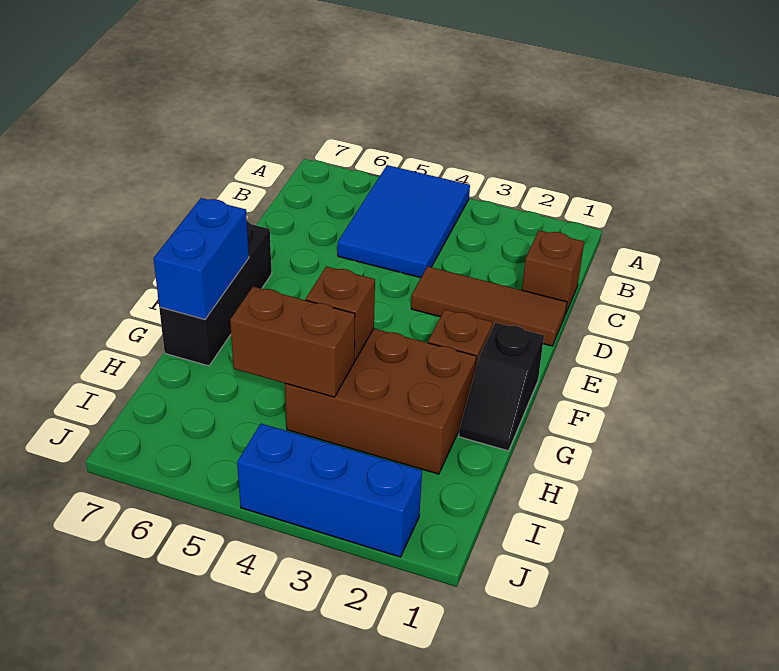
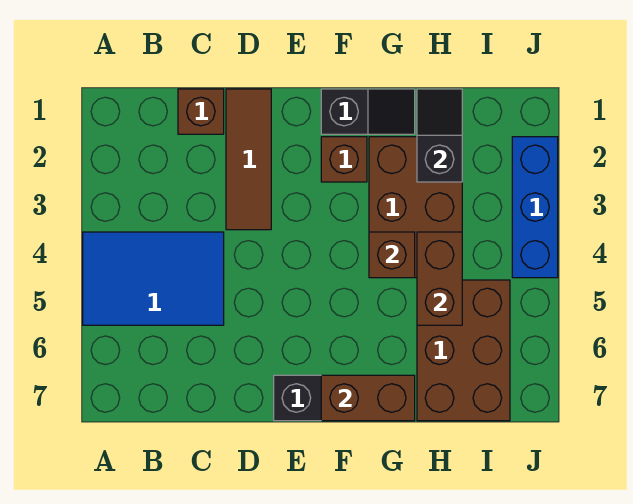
blue 1x2 brick [154,198,249,319] -> brown 1x2 brick [321,375,415,421]
none -> black 1x2 slope [417,89,462,182]
none -> brown 2x3 brick [417,280,510,421]

